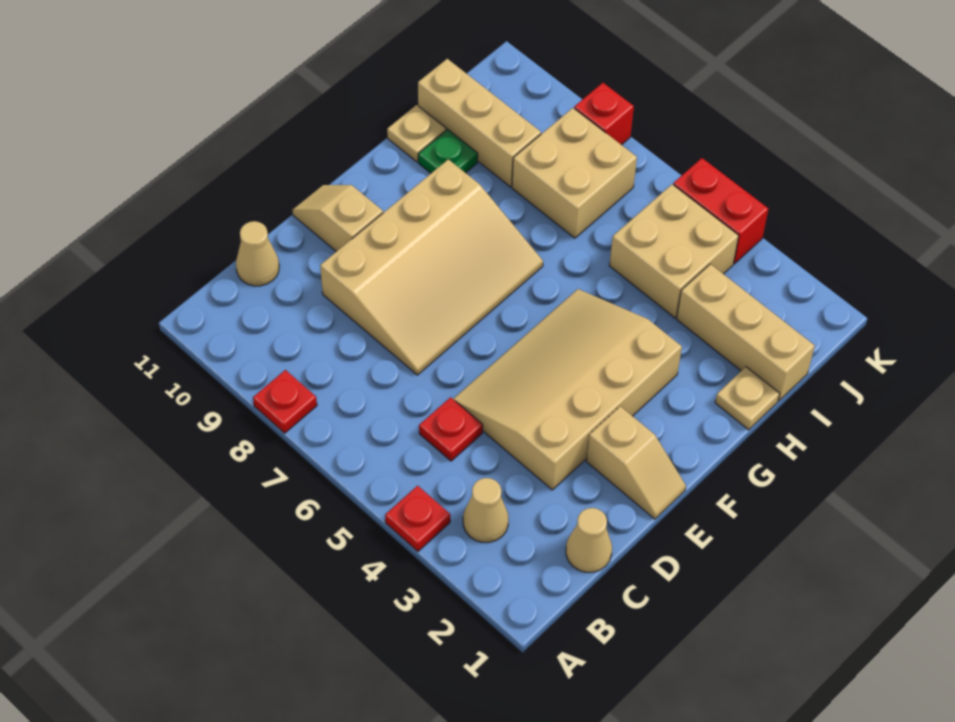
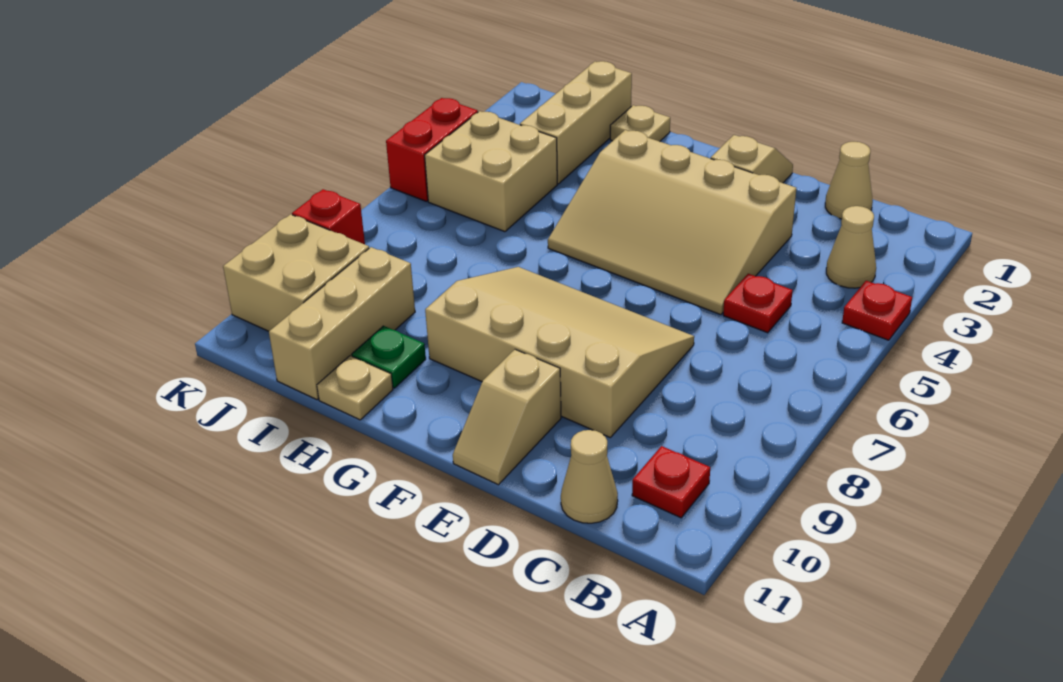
red 1x1 plate [253,370,317,433] -> red 1x1 plate moved to [632,446,710,518]
tan 2x2 brick [512,108,637,238] -> tan 2x2 brick moved to [223,214,369,331]

